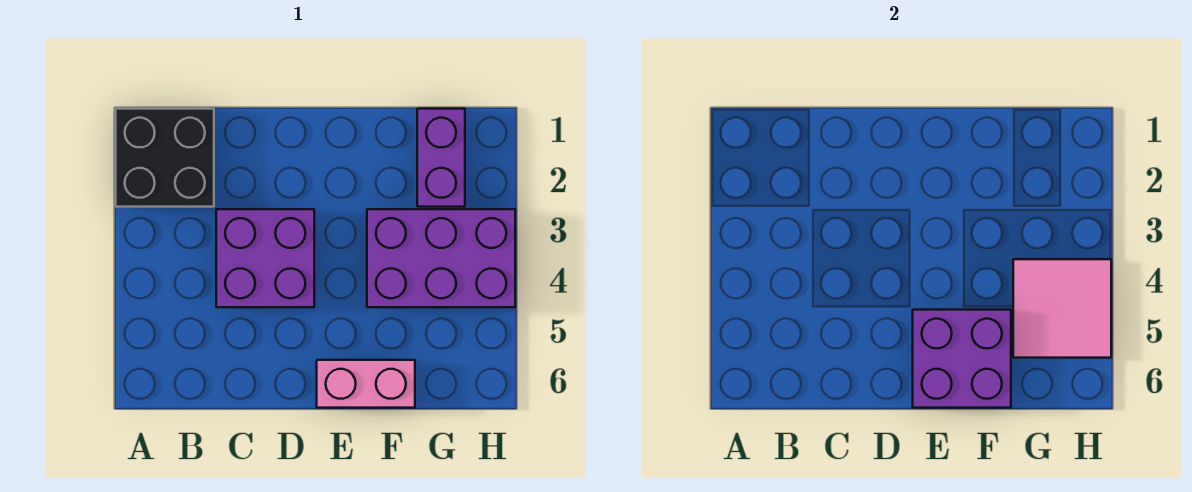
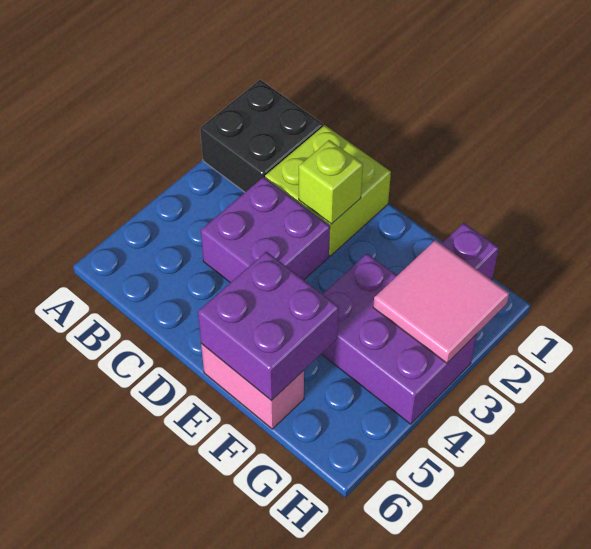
none -> lime 2x2 brick [265,125,391,256]
none -> lime 1x1 brick [299,140,363,224]
pink 2x2 tile [1013,259,1111,358] -> pink 2x2 tile moved to [373,240,509,363]

